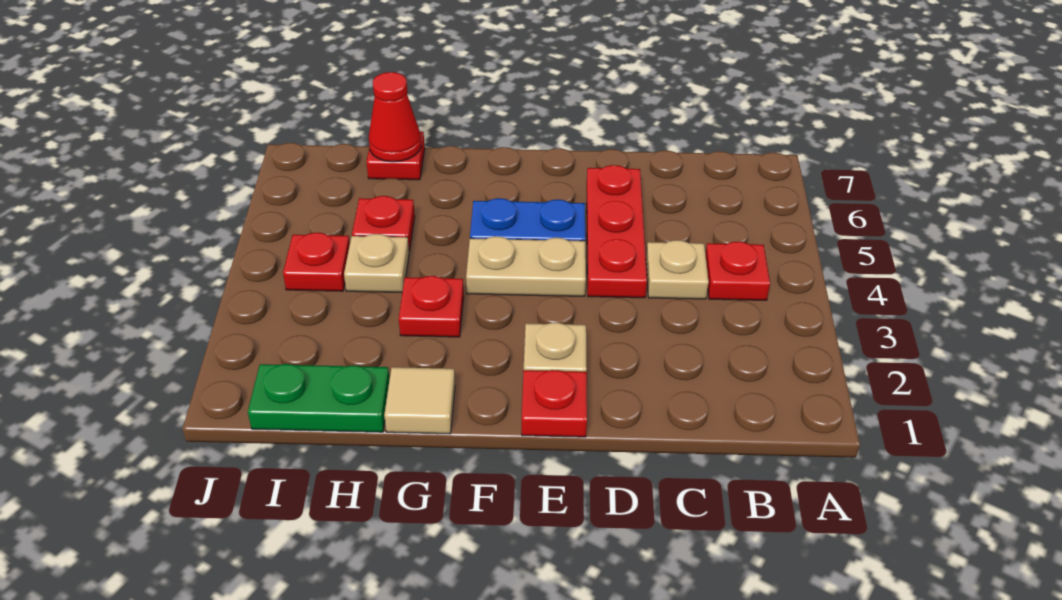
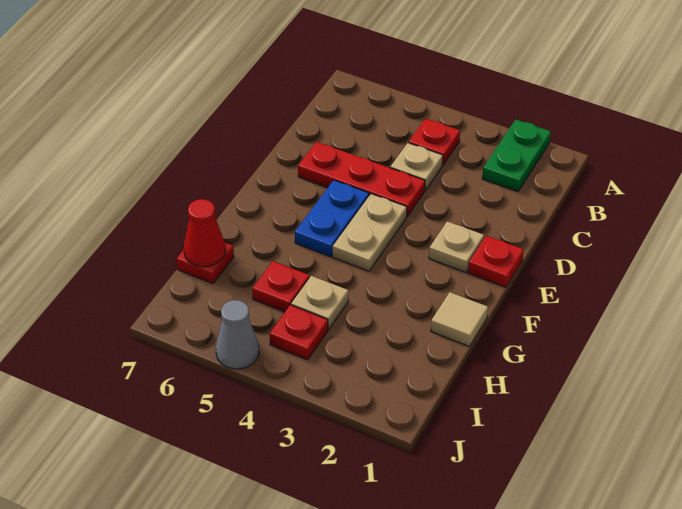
red 1x1 plate [399,276,464,337] -> none
green 1x2 plate [248,364,390,432] -> green 1x2 plate moved to [482,120,551,192]
none -> grey 1x1 cone [216,300,259,369]

